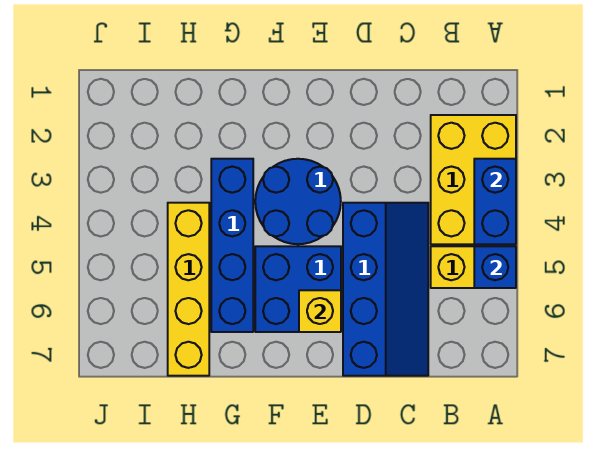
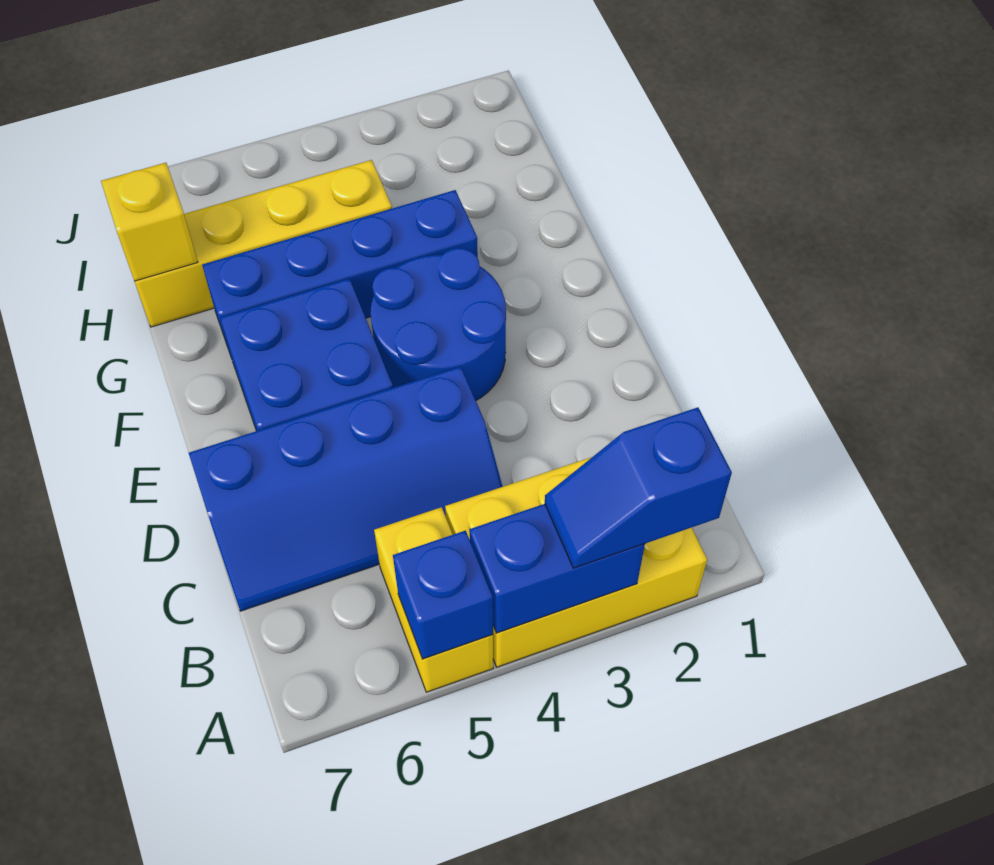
none -> blue 1x2 slope [545,407,732,568]
yellow 1x1 brick [299,290,341,332] -> yellow 1x1 brick moved to [101,163,198,281]

